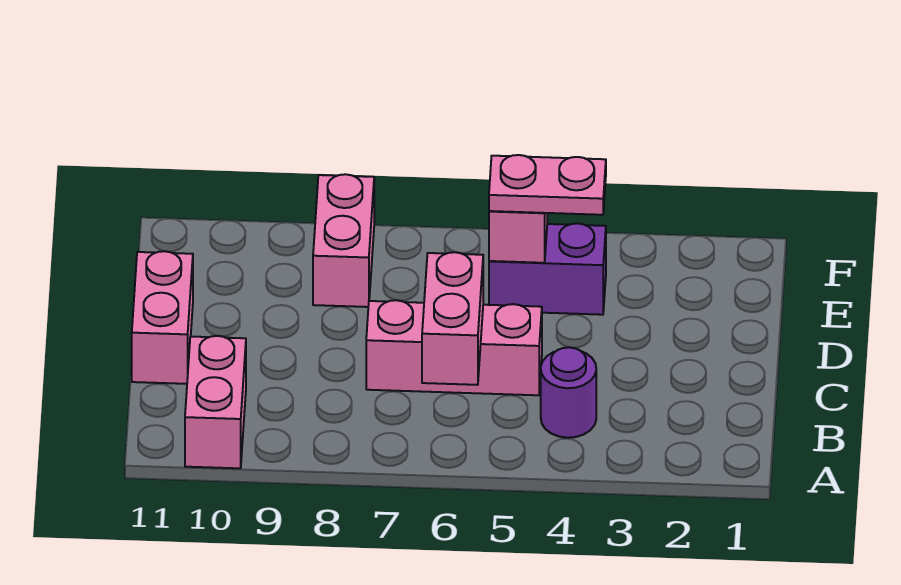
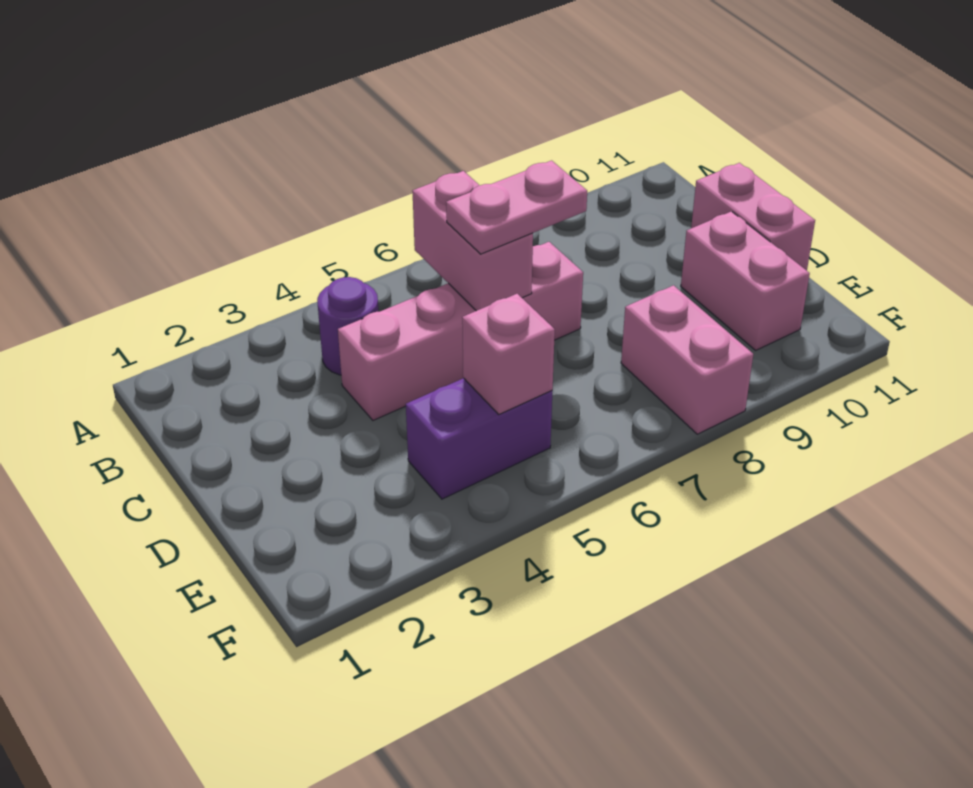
pink 1x2 brick [185,336,246,468] -> pink 1x2 brick moved to [681,211,810,350]
pink 1x3 brick [366,300,542,395] -> pink 1x4 brick [338,242,583,420]
pink 1x2 plate [489,155,606,215] -> pink 1x2 plate moved to [446,161,587,254]

